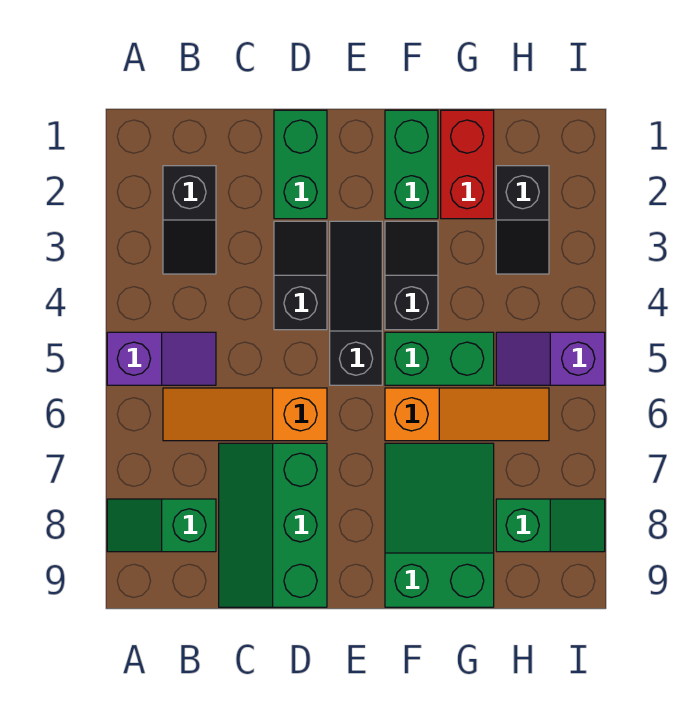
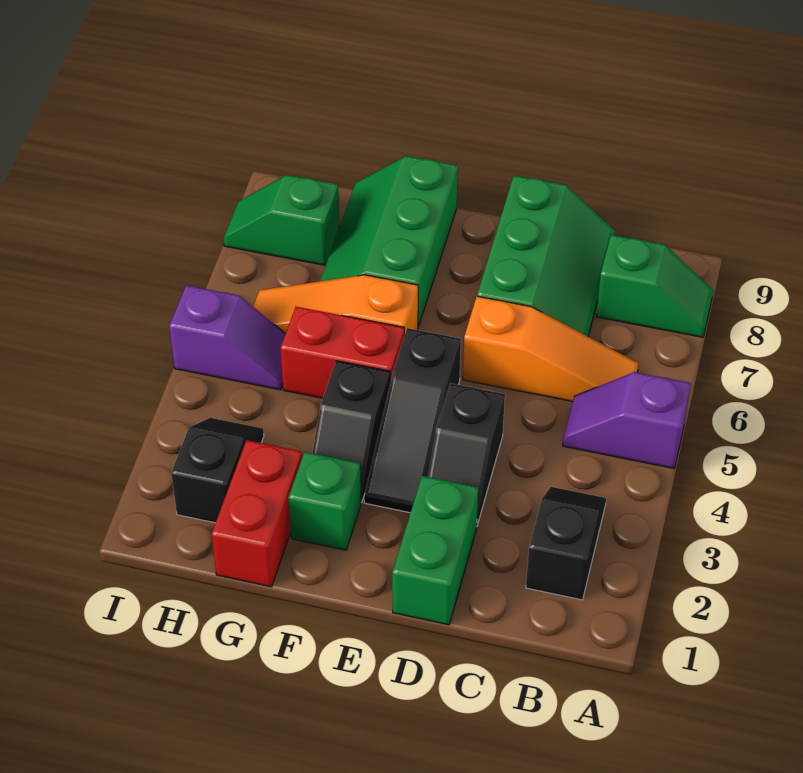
green 1x2 brick [385,110,438,219] -> green 1x1 brick [289,452,361,550]
green 1x2 brick [385,332,494,385] -> red 1x2 brick [281,307,404,398]
green 2x3 slope [385,443,494,607] -> green 2x3 slope turned to [320,156,458,326]

